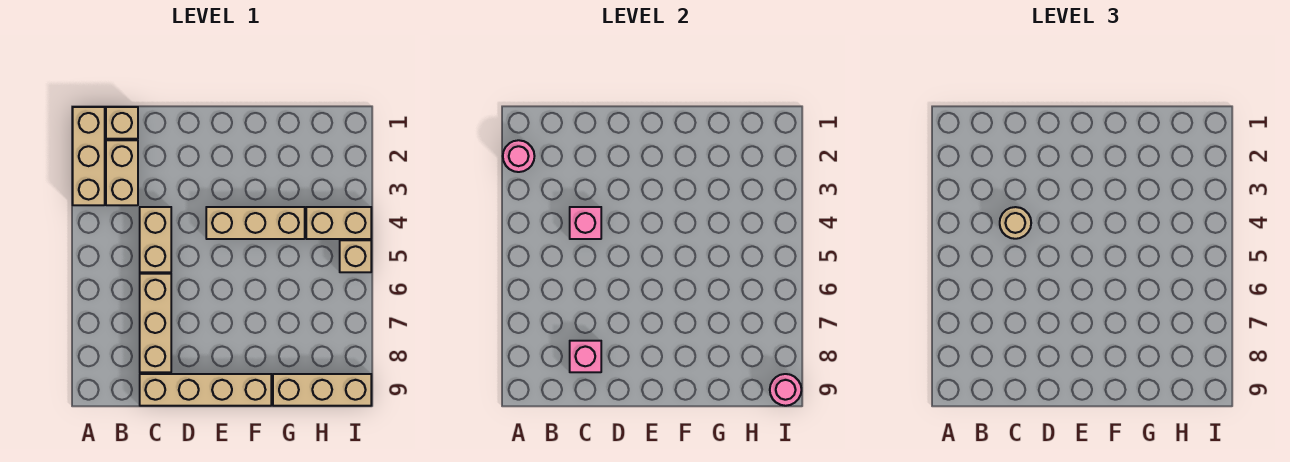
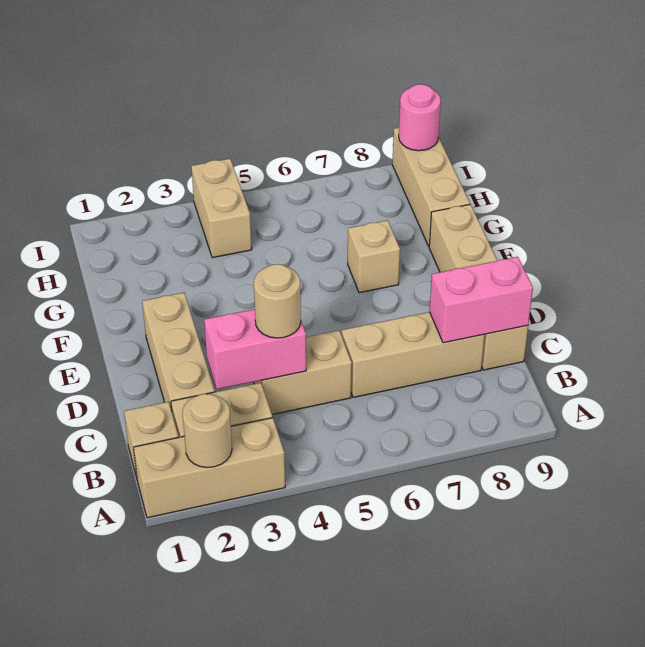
pink 1x1 round brick [503,140,534,172] -> tan 1x1 round brick [182,394,232,468]
pink 1x1 brick [570,207,601,239] -> pink 1x2 brick [204,309,306,389]
pink 1x1 brick [570,341,601,372] -> pink 1x2 brick [430,257,533,343]
tan 1x3 brick [206,207,305,239] -> tan 1x3 brick moved to [142,293,215,411]
tan 1x1 brick [340,240,371,272] -> tan 1x1 brick moved to [348,220,400,293]

